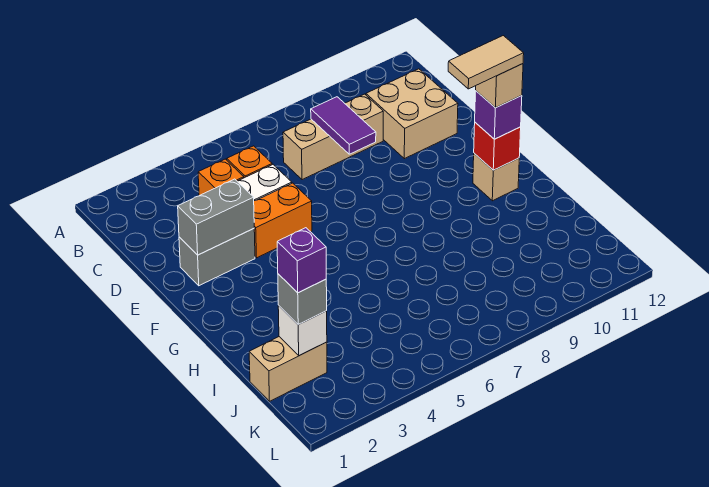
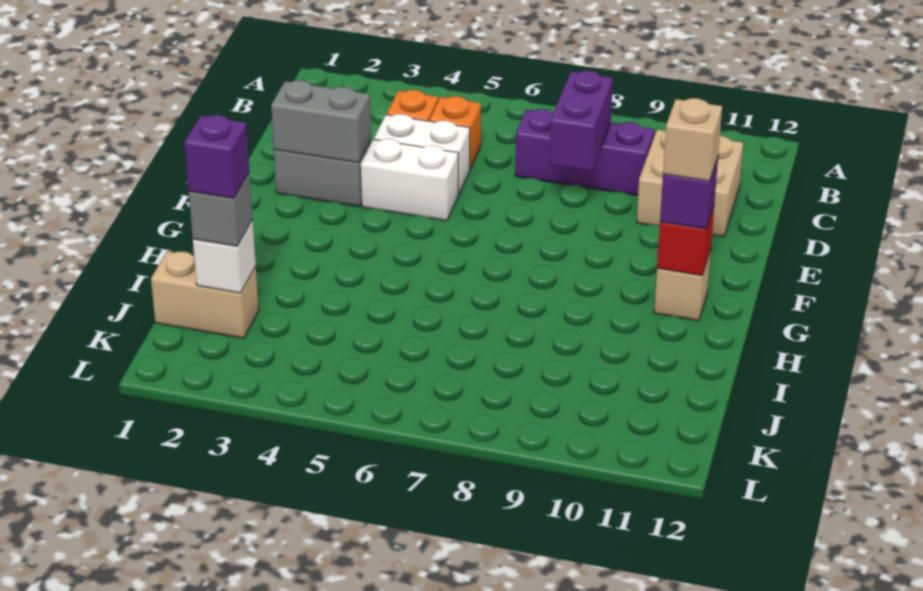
tan 1x3 brick [283,94,383,180] -> purple 1x3 brick [515,109,655,196]
purple 1x2 tile [311,97,376,154] -> purple 1x2 brick [549,71,613,171]
orange 1x2 brick [254,183,312,258] -> white 1x2 brick [361,139,459,221]
tan 1x2 tile [448,36,524,89] -> none

